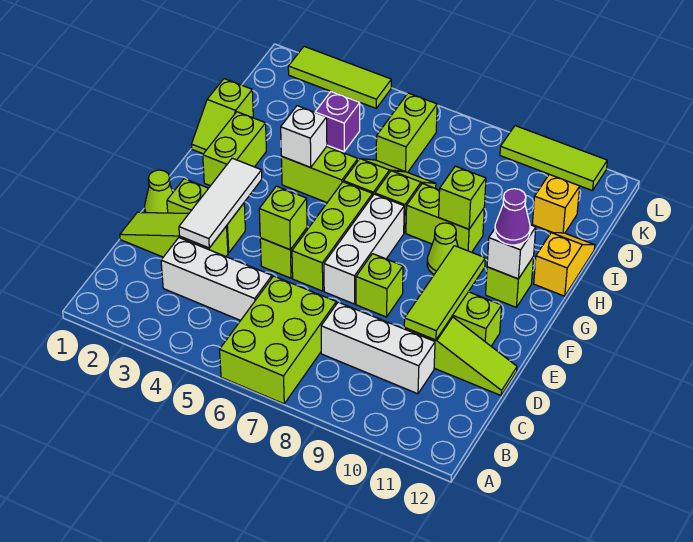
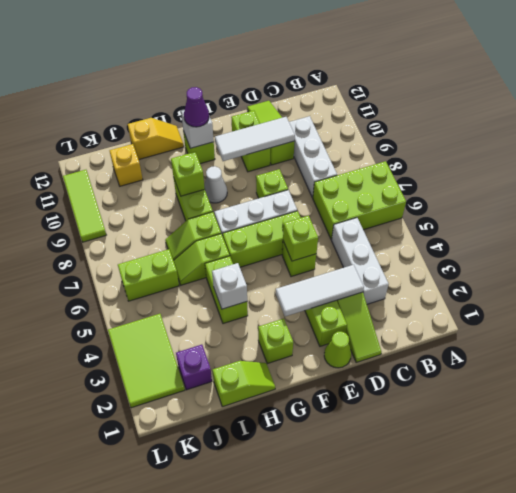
lime 1x3 tile [404,246,485,340] -> white 1x3 tile [215,117,295,161]
lime 1x2 brick [203,112,266,186] -> lime 1x1 brick [258,319,293,364]
lime 1x1 cone [427,223,458,274] -> white 1x1 cone [204,166,227,203]
yellow 1x2 slope [534,233,595,296] -> yellow 1x2 slope turned to [128,118,184,160]
purple 1x1 brick [316,92,360,152] -> purple 1x1 brick moved to [176,345,212,390]
lime 1x3 tile [288,46,391,108] -> lime 2x3 tile [108,314,185,408]

